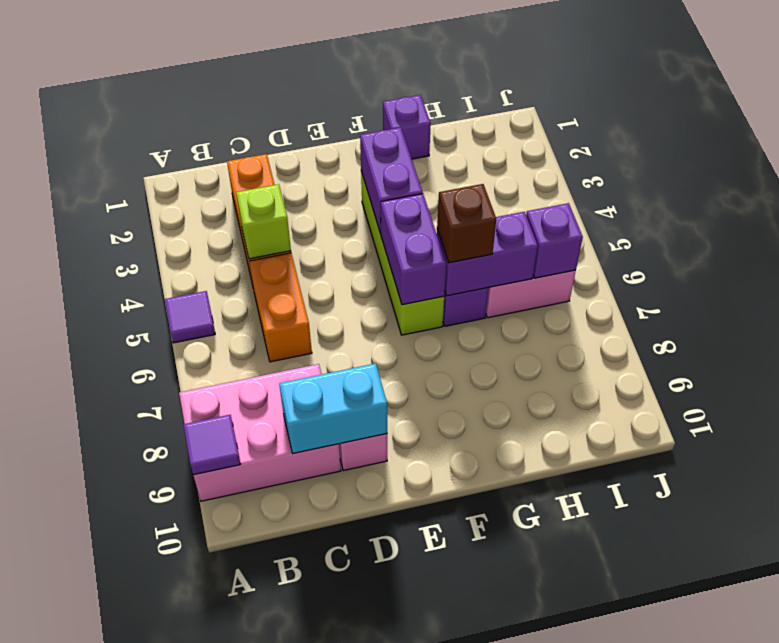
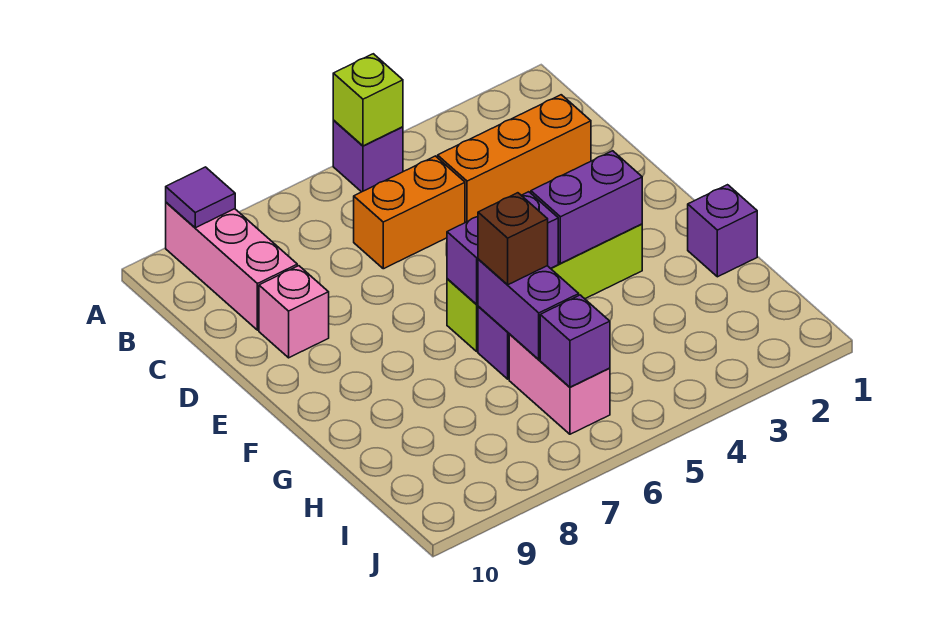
purple 1x1 tile [165,291,215,343] -> purple 1x1 brick [333,121,403,192]
pink 2x3 brick [179,364,341,501] -> pink 1x3 brick [166,202,297,330]
lime 1x1 brick [236,184,291,259] -> lime 1x1 brick moved to [333,54,403,146]
cyan 1x2 brick [279,363,387,453] -> none

